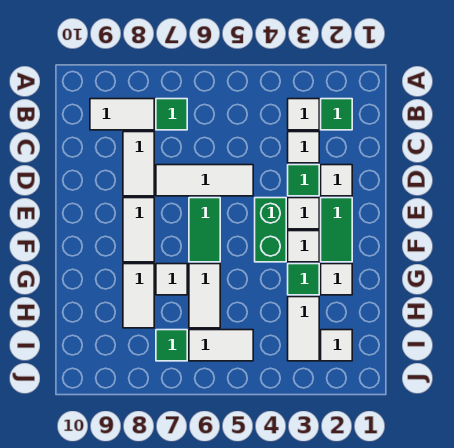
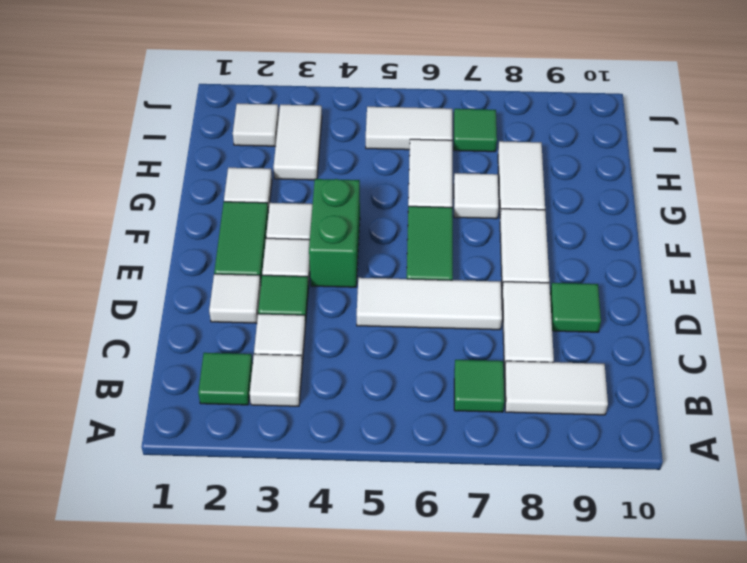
green 1x1 tile [288,264,319,295] -> green 1x1 tile moved to [550,283,601,332]

